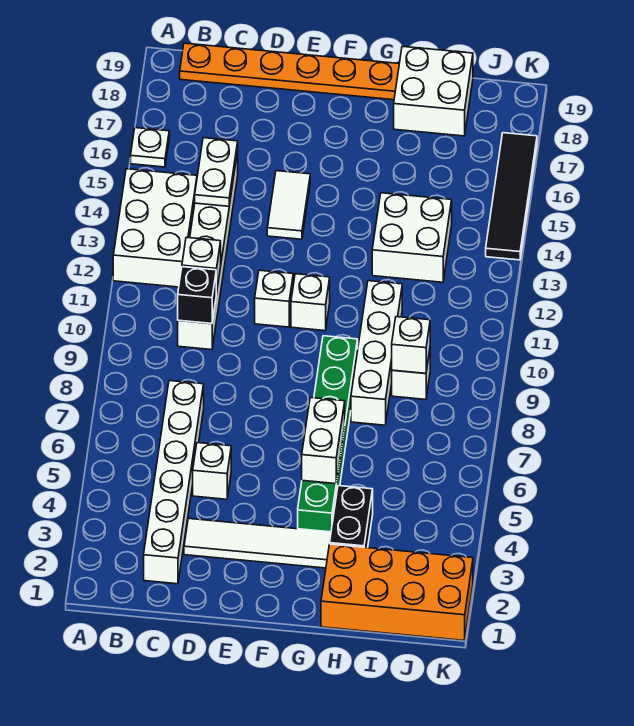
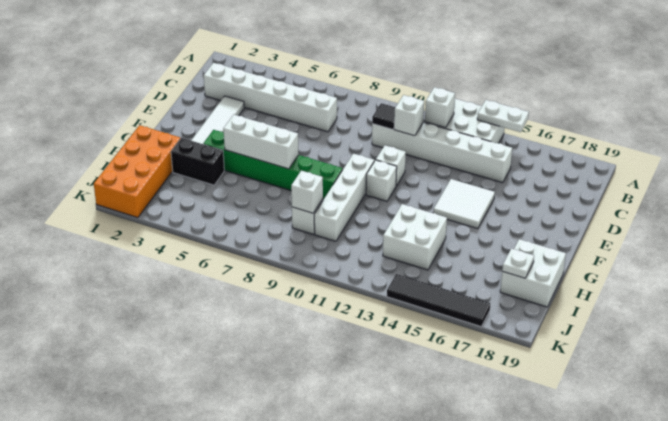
white 1x1 plate [131,128,169,167] -> white 1x1 plate moved to [502,248,534,278]
orange 1x6 plate [180,43,399,100] -> none
black 1x1 brick [178,267,216,324] -> black 1x1 tile [372,103,395,129]
white 1x2 plate [195,138,238,206] -> white 1x2 plate moved to [477,100,529,132]
white 1x1 brick [193,443,231,499] -> white 1x1 brick moved to [425,87,455,128]
white 1x2 tile [267,171,310,239] -> white 2x2 tile [433,179,495,229]
white 1x2 brick [302,398,345,484] -> white 1x3 brick [223,115,298,169]
white 1x4 brick [351,281,402,425] -> white 1x4 brick turned to [314,154,374,241]

